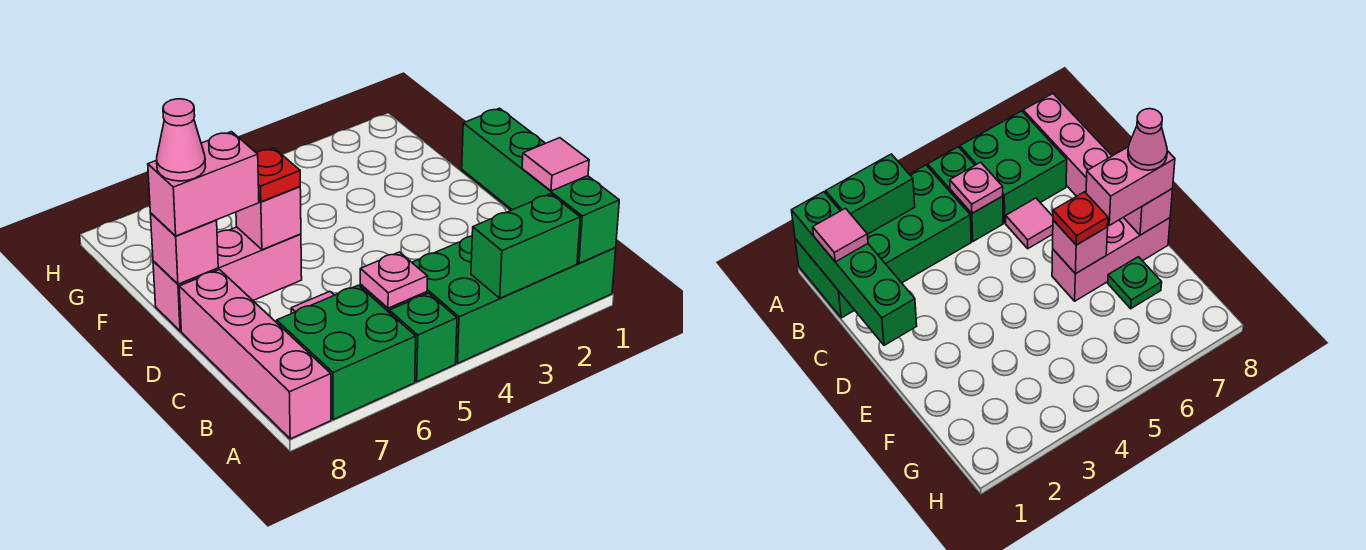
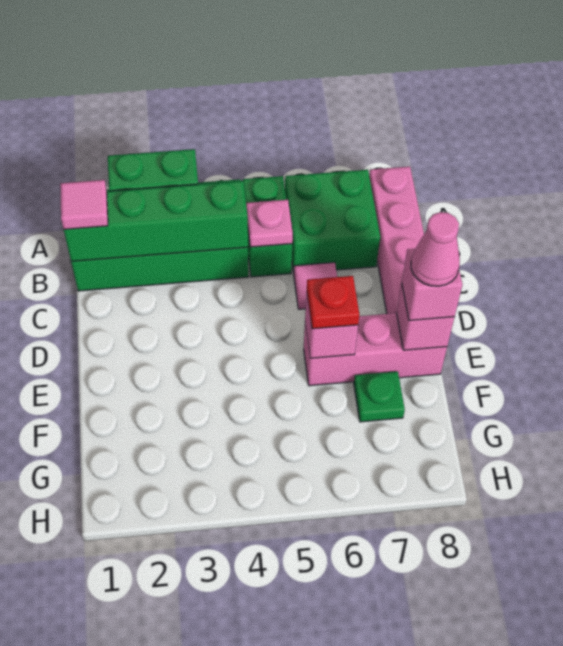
green 1x4 brick [462,108,619,263] -> green 1x4 brick turned to [64,181,248,261]
pink 1x2 brick [148,132,259,236] -> pink 1x1 brick [402,249,462,321]

